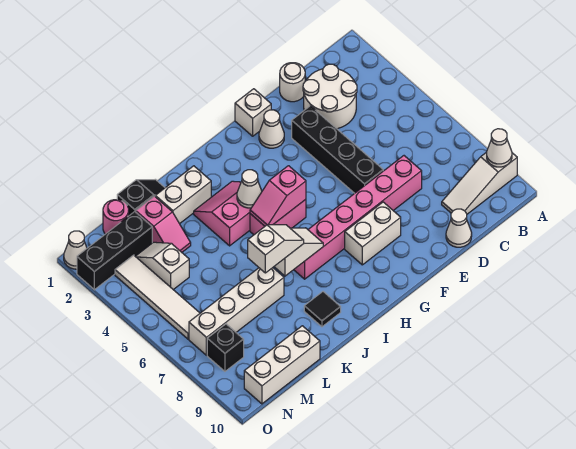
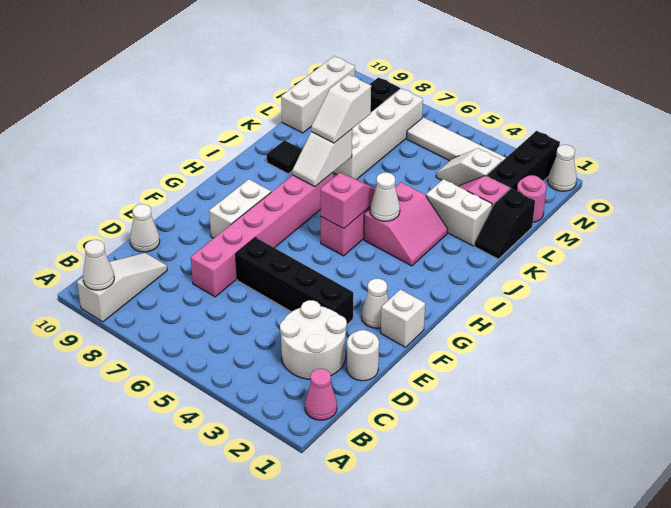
none -> pink 1x1 cone [305,369,337,420]
white 1x2 brick [155,166,211,224] -> white 1x2 brick turned to [426,179,492,246]
white 1x2 slope [135,242,189,290] -> white 1x2 slope turned to [436,148,502,186]

